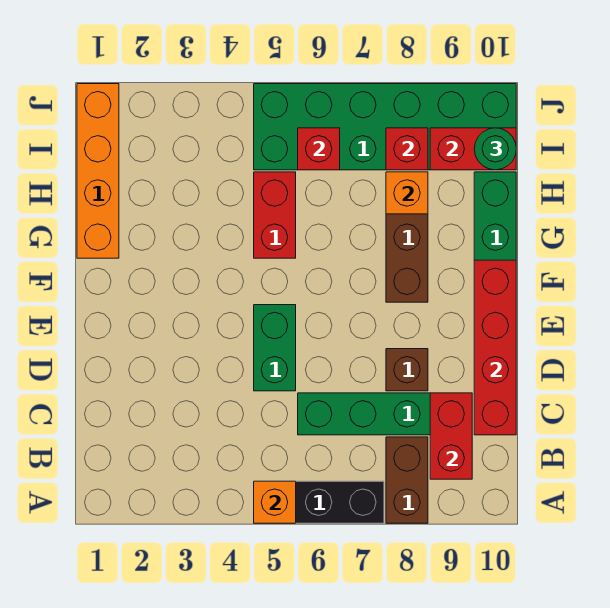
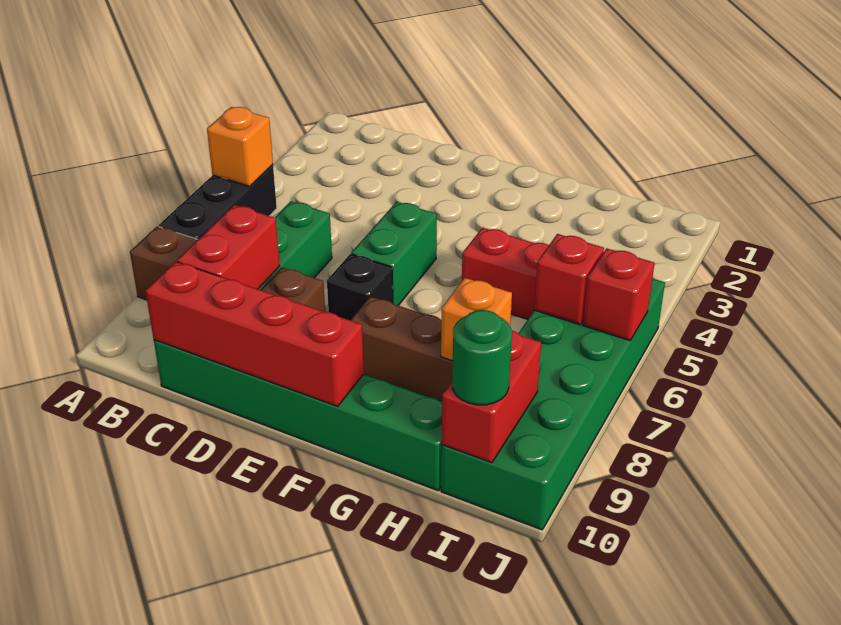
red 1x2 brick [430,393,472,479] -> red 1x2 brick turned to [177,205,280,289]
green 1x2 brick [254,305,296,391] -> green 1x2 brick turned to [351,202,437,306]
none -> black 1x1 brick [327,254,393,320]
orange 1x4 brick [77,84,119,258] -> none
red 1x1 brick [386,128,428,170] -> red 1x1 brick moved to [583,248,654,340]

